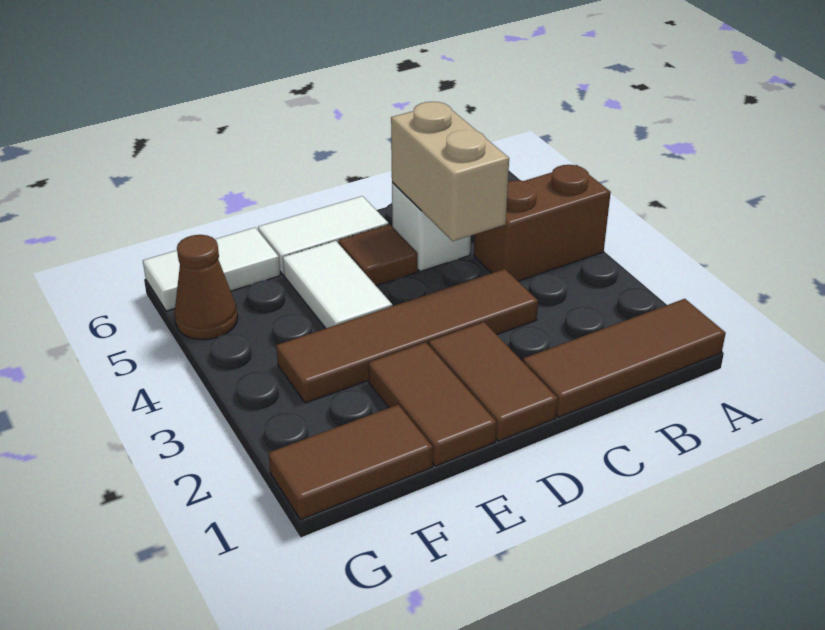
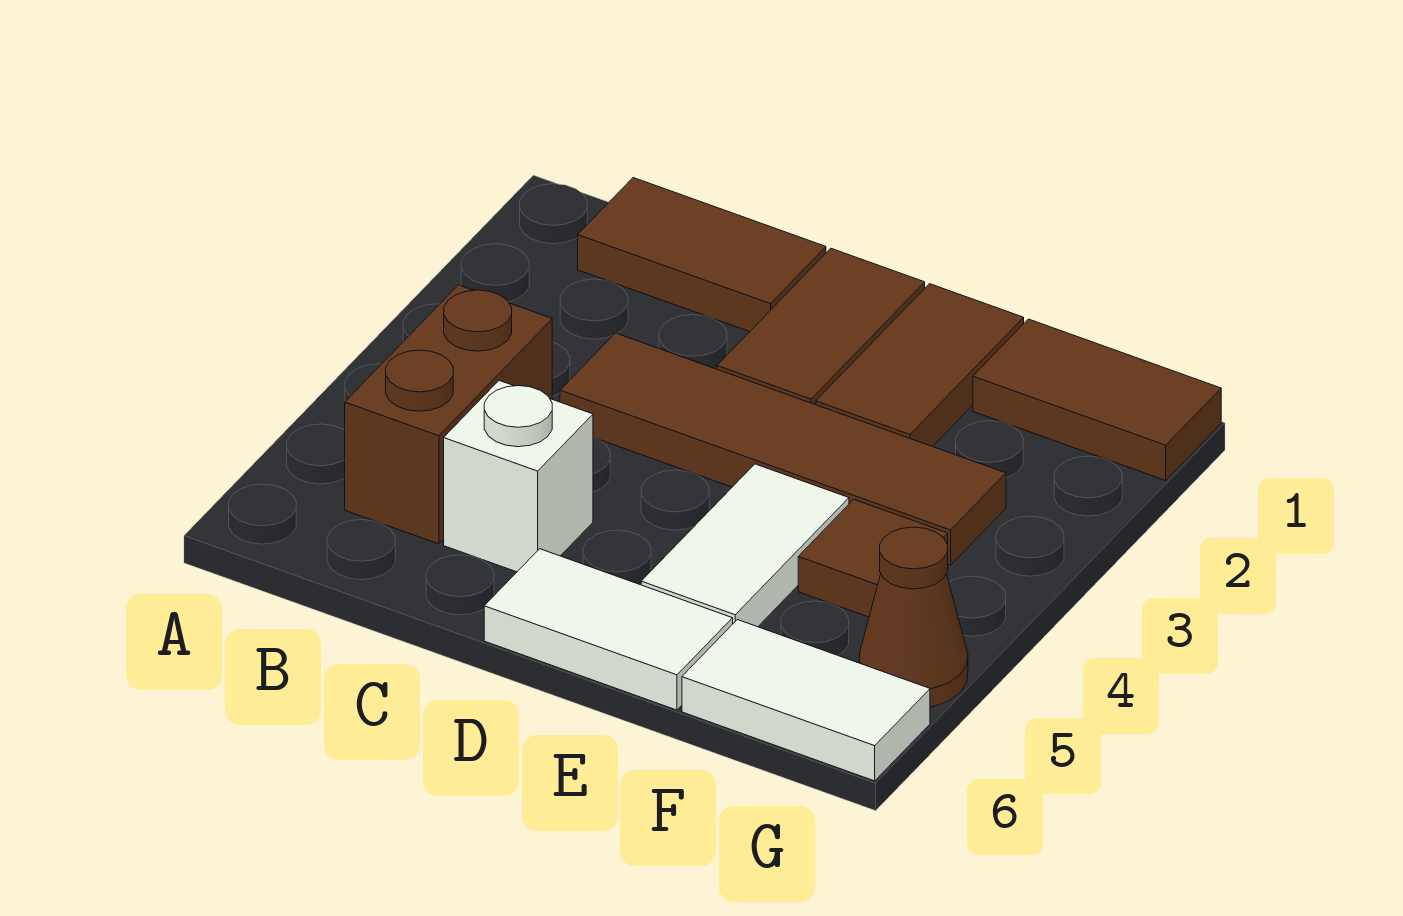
brown 1x3 tile [523,299,726,417] -> brown 1x2 tile [578,178,826,332]
brown 1x2 brick [474,165,611,281] -> brown 1x2 brick turned to [345,285,552,544]
tan 1x2 brick [391,102,509,241] -> none
brown 1x1 tile [339,224,418,286] -> brown 1x1 tile moved to [798,499,948,617]

